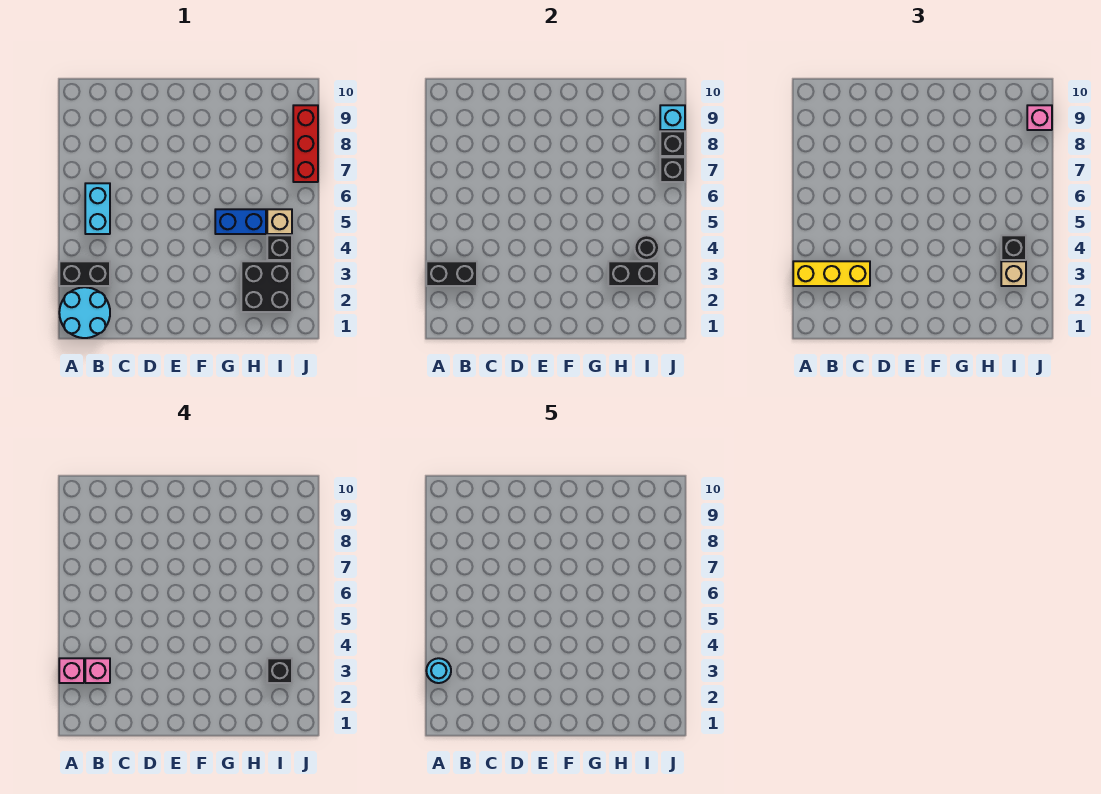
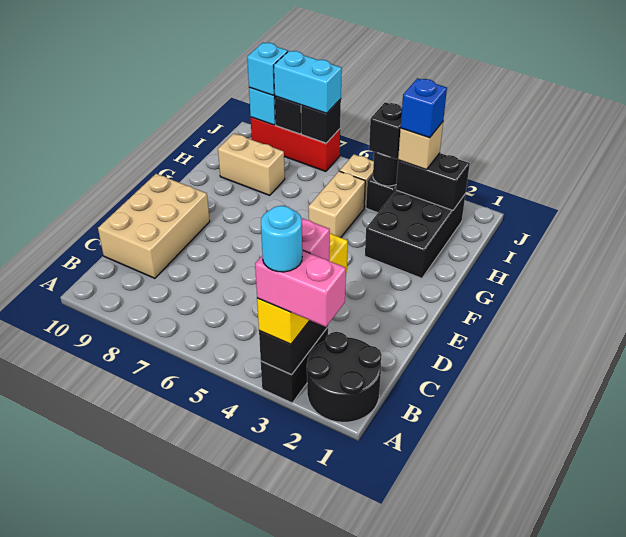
cyan 2x2 round brick [59,287,110,338] -> black 2x2 round brick [307,332,382,422]
pink 1x1 brick [59,658,84,683] -> pink 1x2 brick [255,250,346,327]
cyan 1x2 brick [85,183,110,234] -> cyan 1x2 brick moved to [274,51,342,113]
none -> tan 2x3 brick [98,174,210,278]
blue 1x2 brick [215,209,266,234] -> tan 1x2 brick [308,171,365,238]
black 2x2 brick [241,261,292,312] -> black 2x3 brick [365,190,466,278]
black 1x2 brick [608,261,659,286] -> black 1x2 brick turned to [396,153,470,210]
none -> tan 1x2 brick [218,134,285,195]
black 1x1 brick [267,658,292,683] -> blue 1x1 brick [401,78,447,138]
pink 1x1 brick [1027,105,1052,130] -> cyan 1x1 brick [247,43,288,95]

